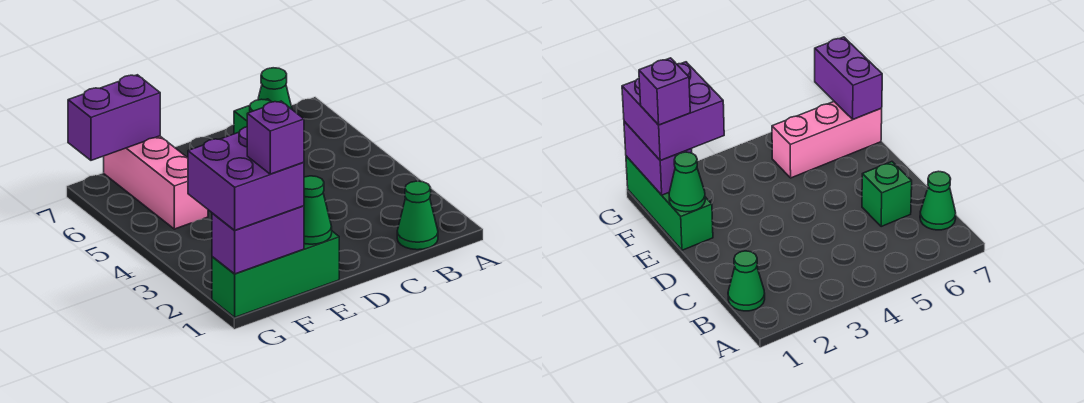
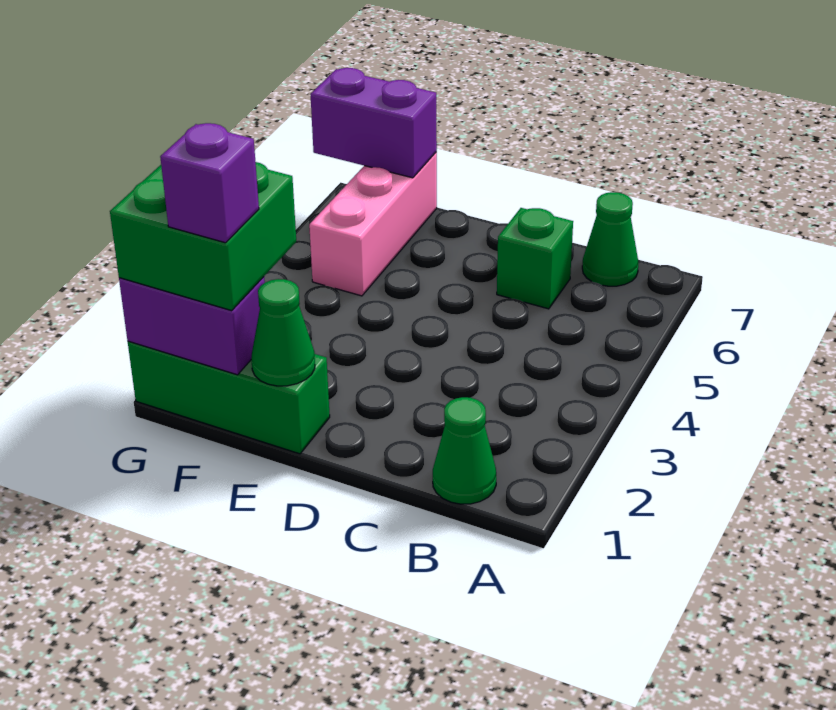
purple 2x2 brick [188,127,304,230] -> green 2x2 brick [110,162,296,311]

